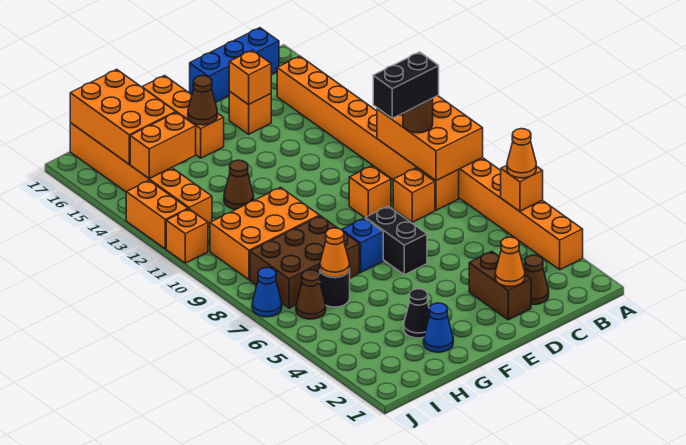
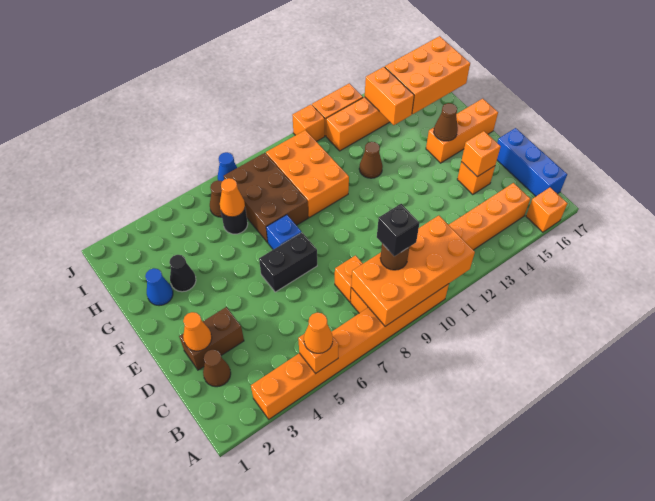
orange 2x3 brick [377,96,483,181] -> orange 2x4 brick [351,216,475,326]
black 1x2 brick [373,52,439,118] -> black 1x1 brick [377,204,420,256]
orange 1x1 brick [349,166,391,218] -> orange 1x1 brick moved to [526,187,567,232]

